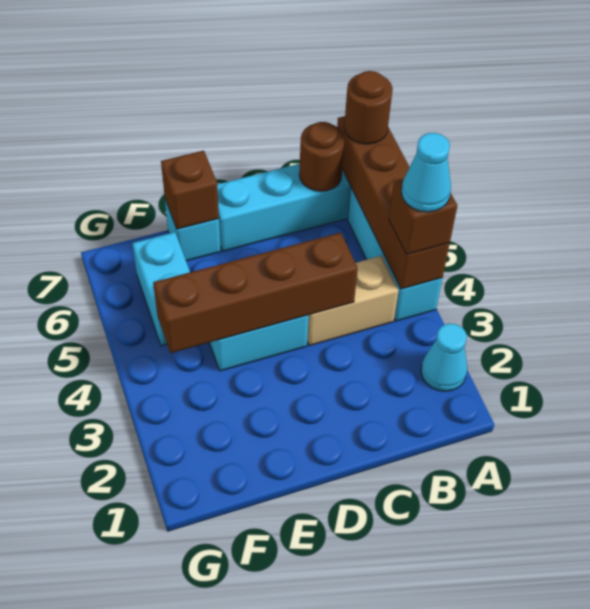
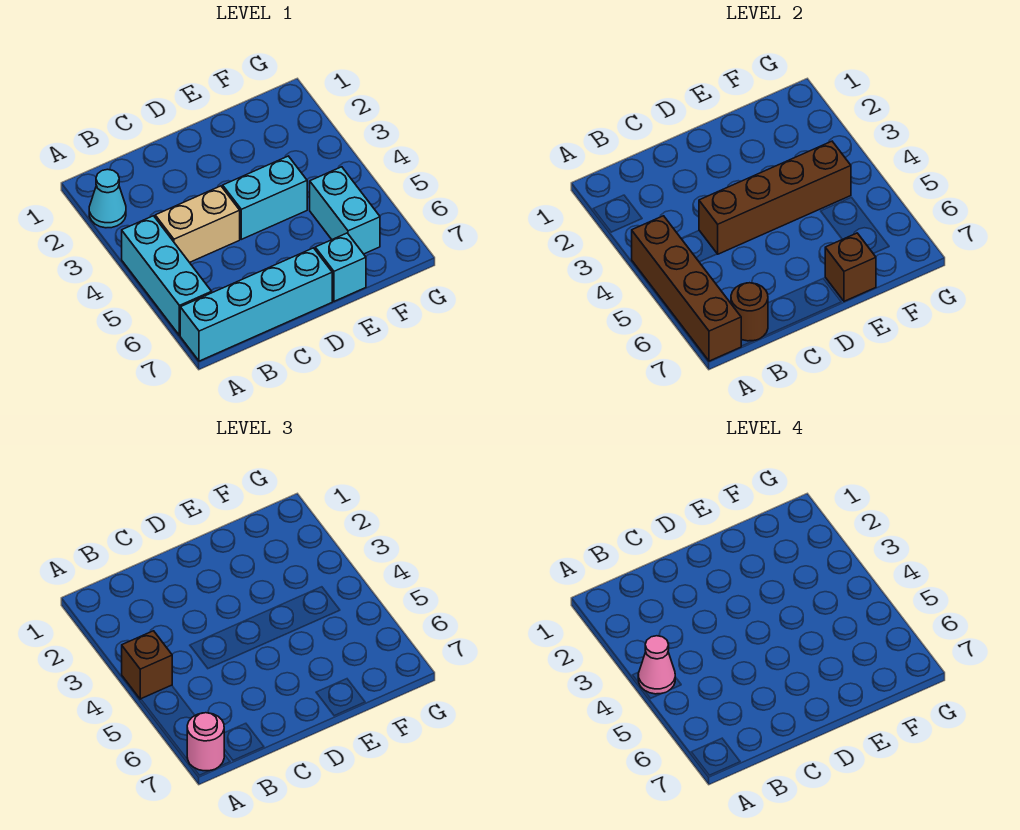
cyan 1x1 cone [401,133,451,212] -> pink 1x1 cone [638,636,675,694]
brown 1x1 round brick [344,71,393,144] -> pink 1x1 round brick [187,713,224,771]

